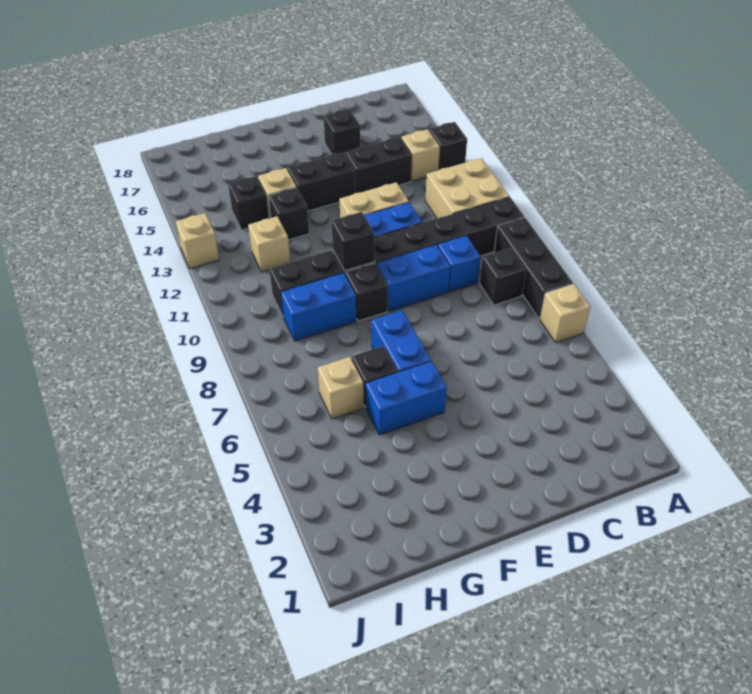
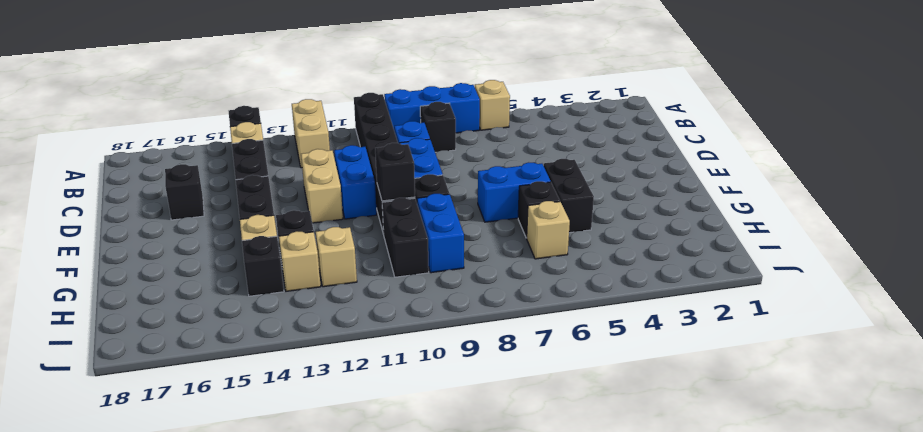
black 1x3 brick [494,218,573,319] -> blue 1x3 brick [384,83,480,133]
tan 2x2 brick [425,158,509,219] -> tan 1x2 brick [292,99,330,168]
blue 1x2 brick [366,361,447,435] -> black 1x2 brick [544,159,594,233]
tan 1x1 brick [176,213,219,269] -> tan 1x1 brick moved to [279,231,321,291]

